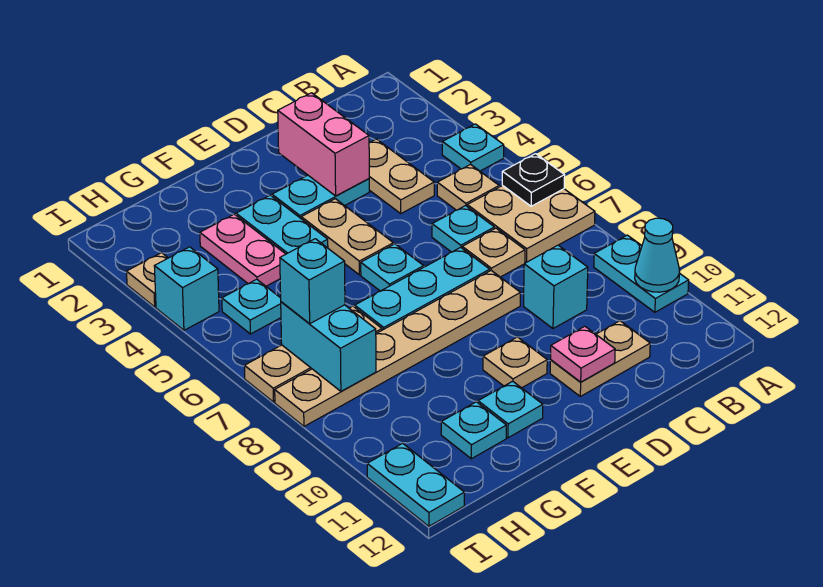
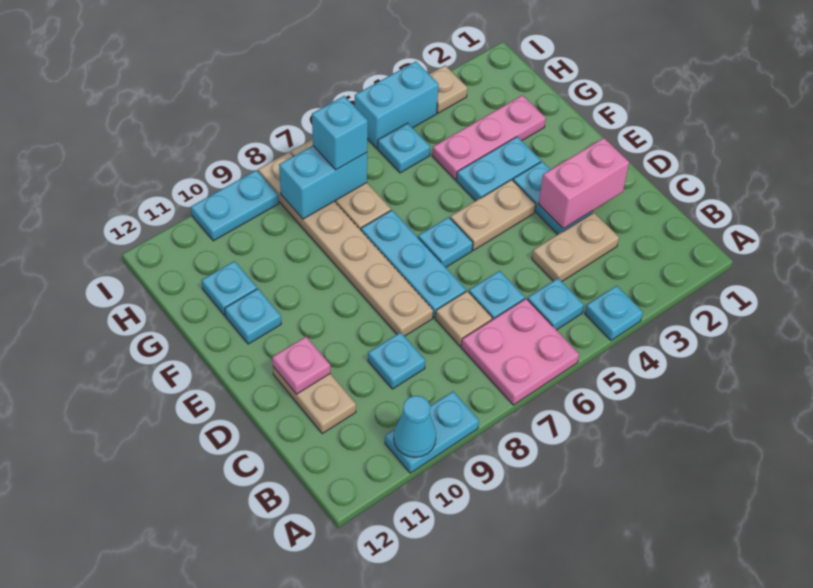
tan 2x2 plate [467,186,595,262] -> pink 2x2 plate [461,299,579,405]
black 1x1 plate [502,154,565,206] -> none
tan 1x1 plate [437,164,499,210] -> cyan 1x1 plate [527,278,584,330]
cyan 1x1 brick [523,245,588,329] -> cyan 1x1 plate [368,332,425,389]
tan 1x1 plate [483,337,547,388] -> none
pink 1x2 plate [200,214,286,286] -> pink 1x3 plate [432,95,546,180]
cyan 1x1 brick [154,247,219,330] -> cyan 1x2 brick [355,61,439,148]
cyan 1x2 plate [367,443,464,526] -> cyan 1x2 plate moved to [191,170,279,241]

